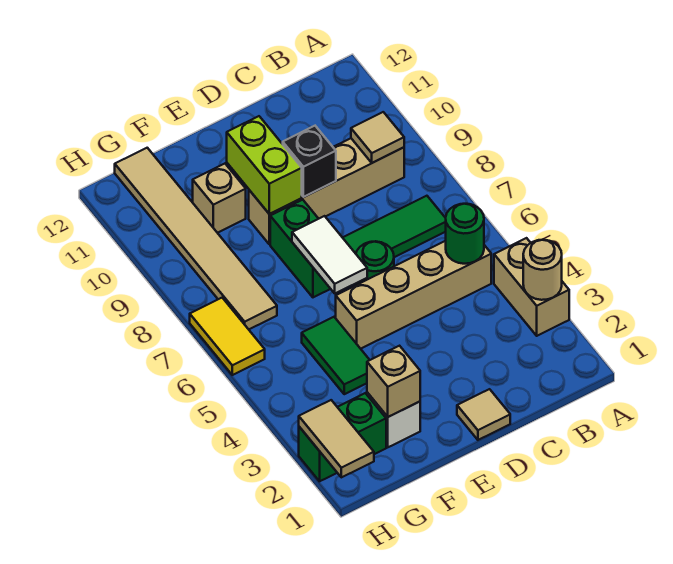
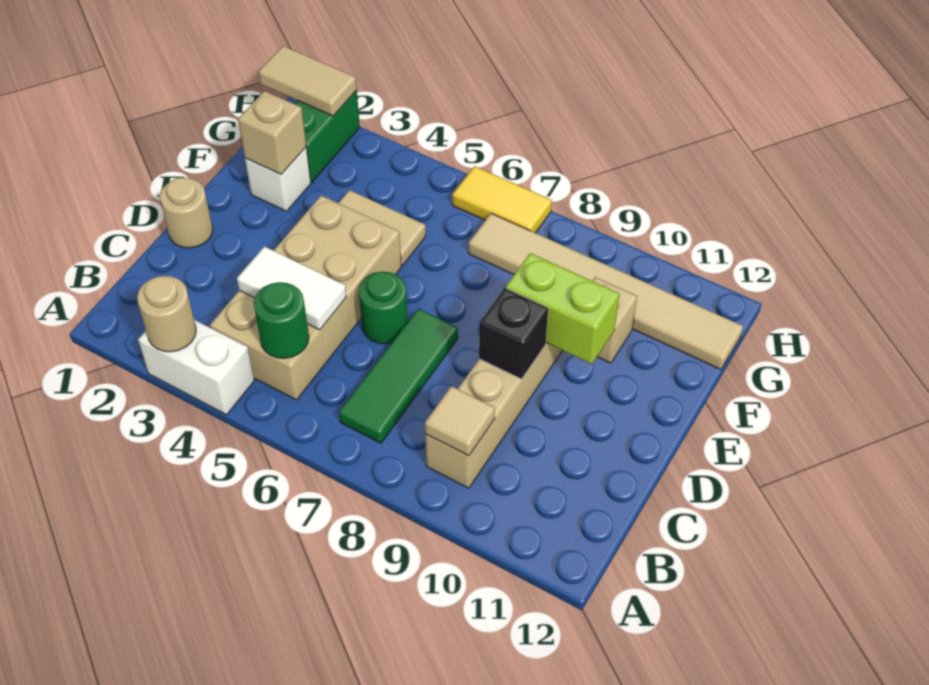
tan 1x2 brick [494,238,569,336] -> white 1x2 brick [138,320,254,415]
tan 1x4 brick [336,241,491,349] -> tan 2x4 brick [210,196,401,400]
tan 1x1 tile [457,389,510,440] -> tan 1x1 round brick [160,178,213,248]
white 1x2 tile [292,216,367,293] -> white 1x2 tile moved to [237,246,346,330]
green 1x2 brick [270,200,330,297] -> none
green 1x2 tile [302,317,369,394] -> tan 1x2 tile [339,190,426,266]

